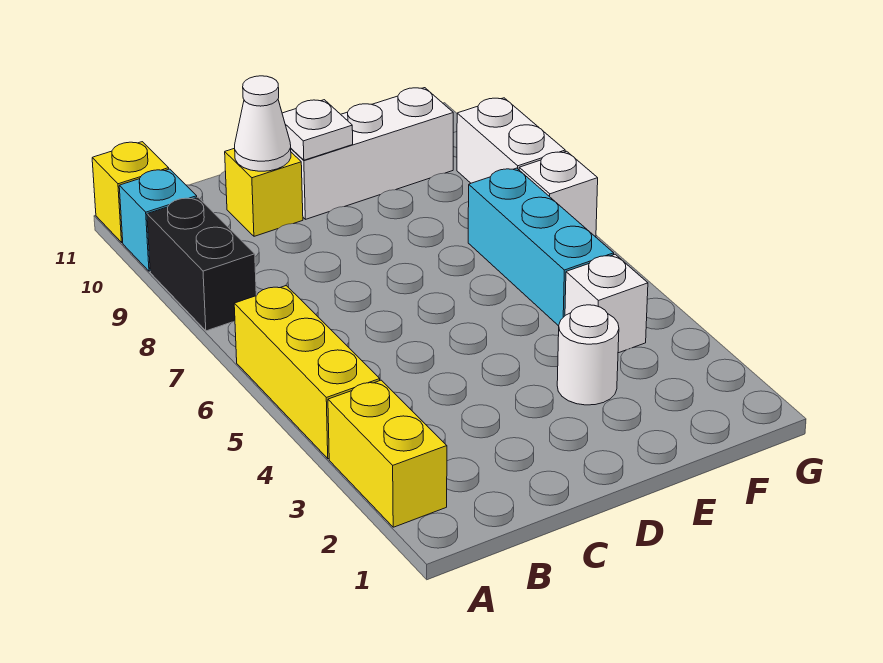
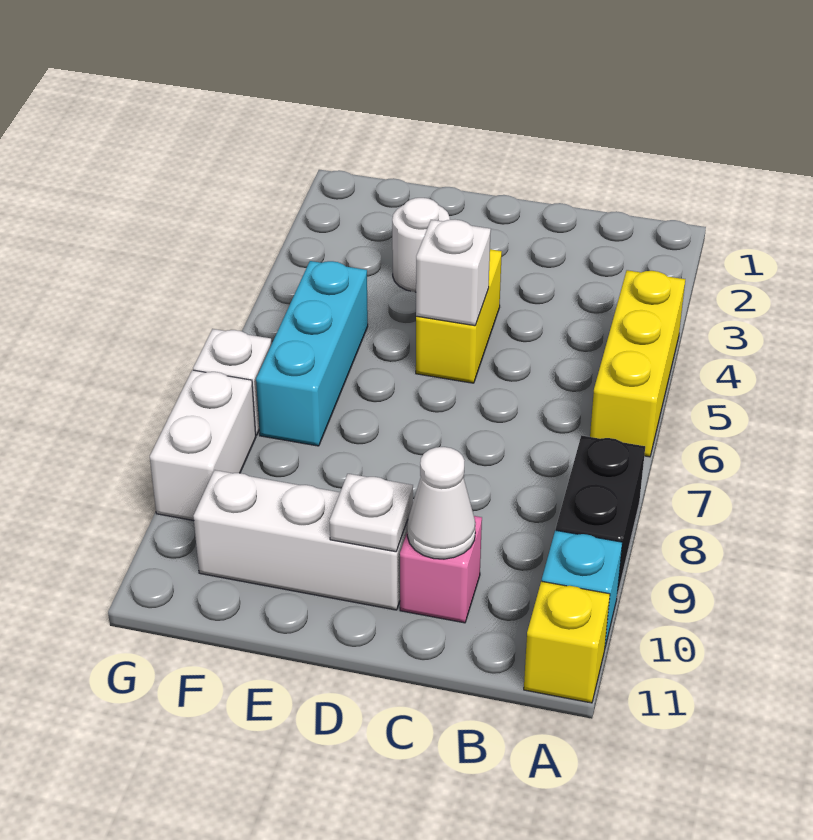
yellow 1x2 brick [328,380,447,527] -> yellow 1x2 brick moved to [416,249,502,383]
yellow 1x1 brick [225,148,303,236] -> pink 1x1 brick [400,516,482,623]
white 1x1 brick [565,254,648,353] -> white 1x1 brick moved to [416,220,491,326]

